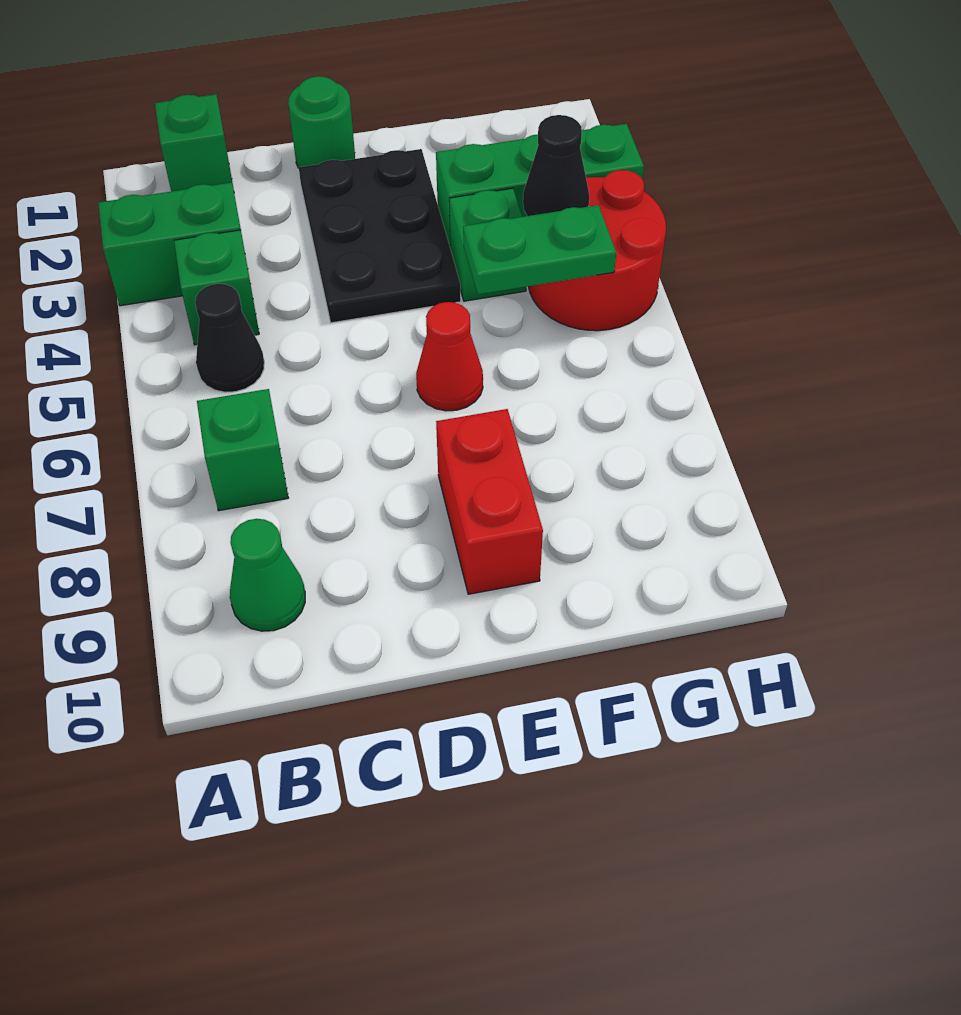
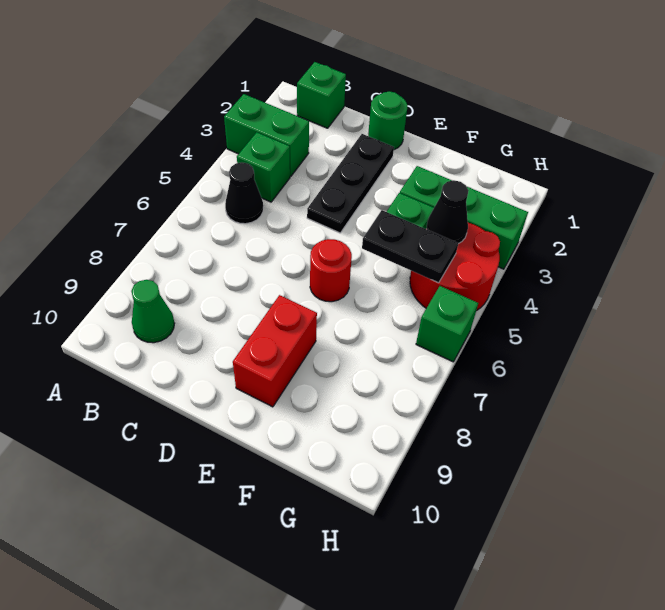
green 1x1 brick [197,389,288,511] -> green 1x1 brick moved to [416,286,478,362]
black 2x3 plate [299,149,461,323] -> black 1x3 plate [307,134,394,233]
red 1x1 cone [416,302,483,411] -> red 1x1 round brick [310,239,352,302]
green 1x2 plate [463,205,616,294] -> black 1x2 plate [362,210,458,283]

